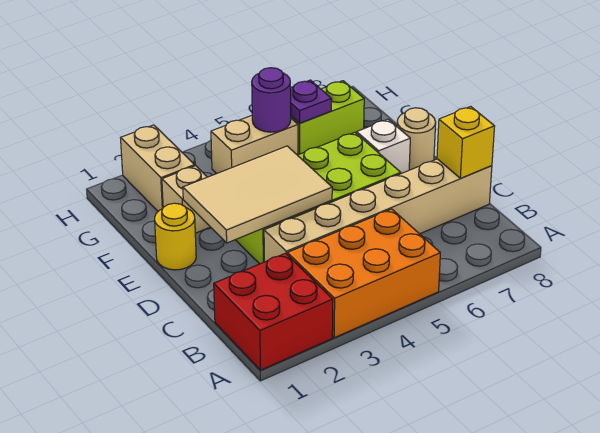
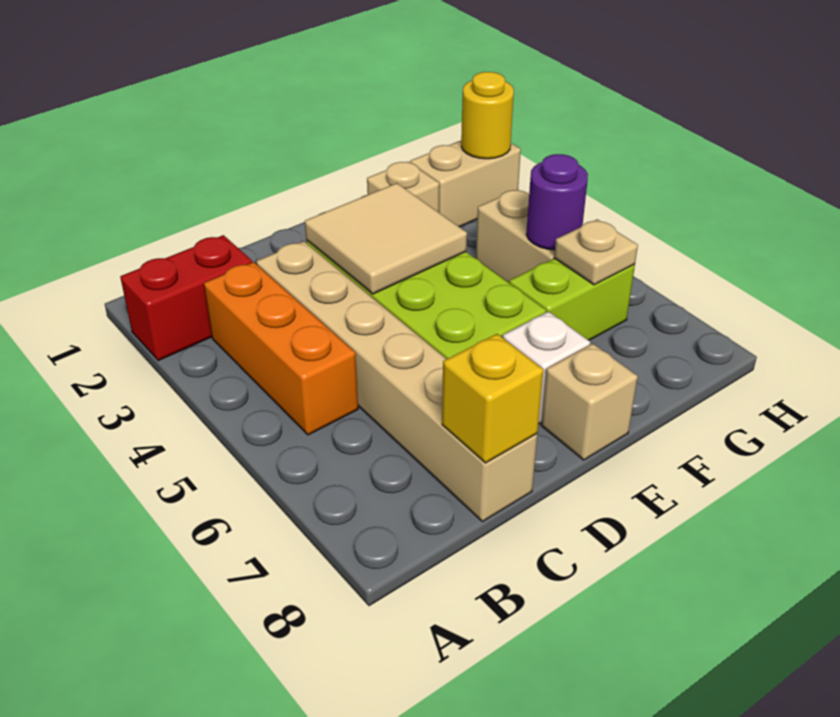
red 2x2 brick [214,253,333,370] -> red 1x2 brick [120,235,252,361]
orange 2x3 brick [287,209,440,338] -> orange 1x3 brick [204,262,358,435]
tan 2x3 tile [183,146,332,243] -> tan 2x2 tile [305,183,467,294]
yellow 1x1 round brick [155,203,196,270] -> yellow 1x1 round brick moved to [461,72,514,159]
tan 1x1 round brick [397,108,436,170] -> tan 1x1 brick [541,344,638,460]
lime 1x2 brick [291,81,364,155] -> lime 1x2 brick turned to [509,258,635,340]
purple 1x1 plate [290,80,332,123] -> tan 1x1 plate [554,219,638,285]

